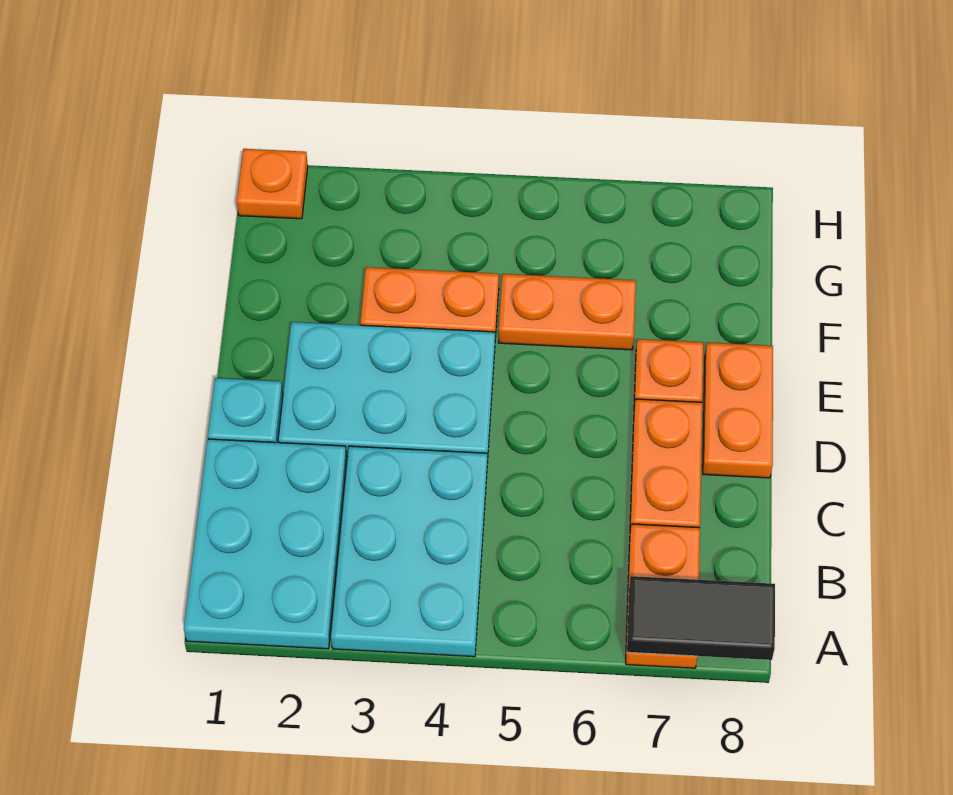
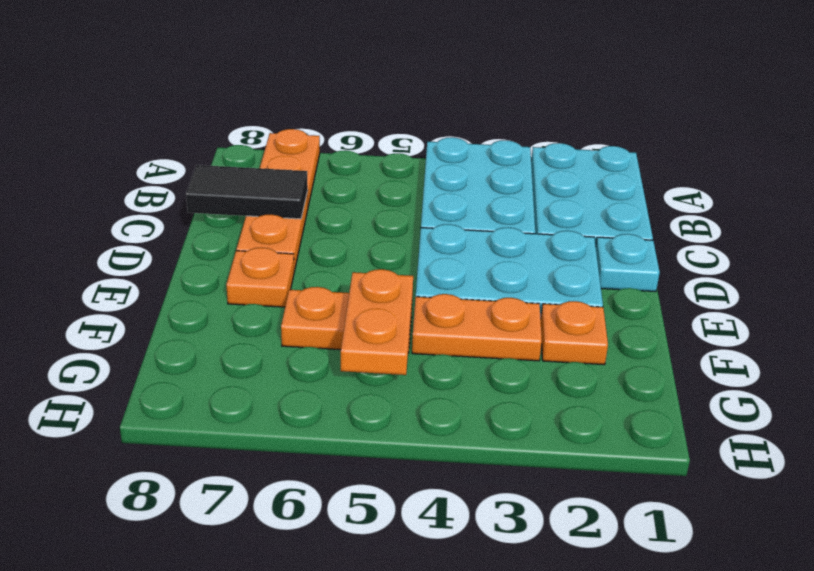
black 1x2 tile [627,576,775,660] -> black 1x2 tile moved to [186,165,308,219]
orange 1x2 plate [703,343,773,478] -> orange 1x2 plate moved to [341,269,413,375]
orange 1x1 plate [237,149,308,219] -> orange 1x1 plate moved to [541,301,608,365]

